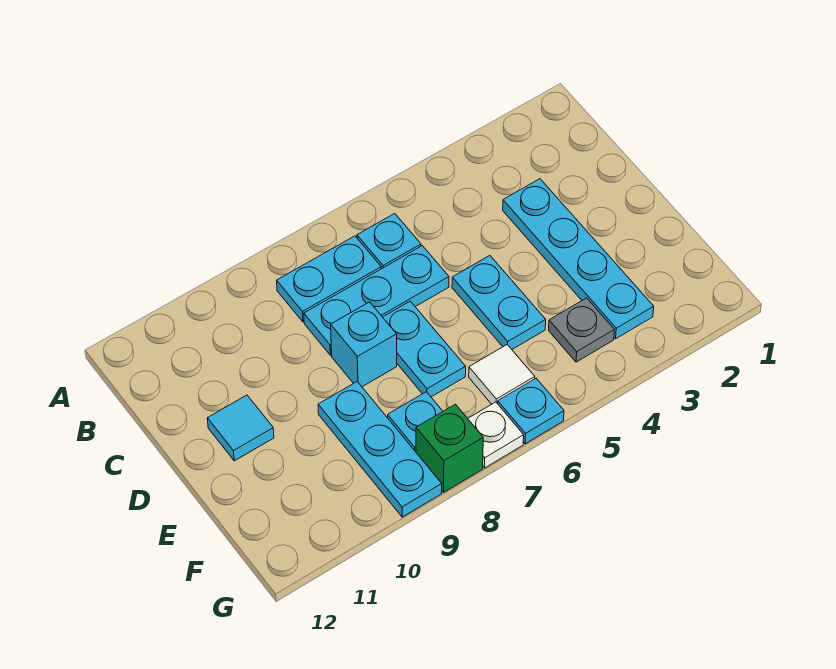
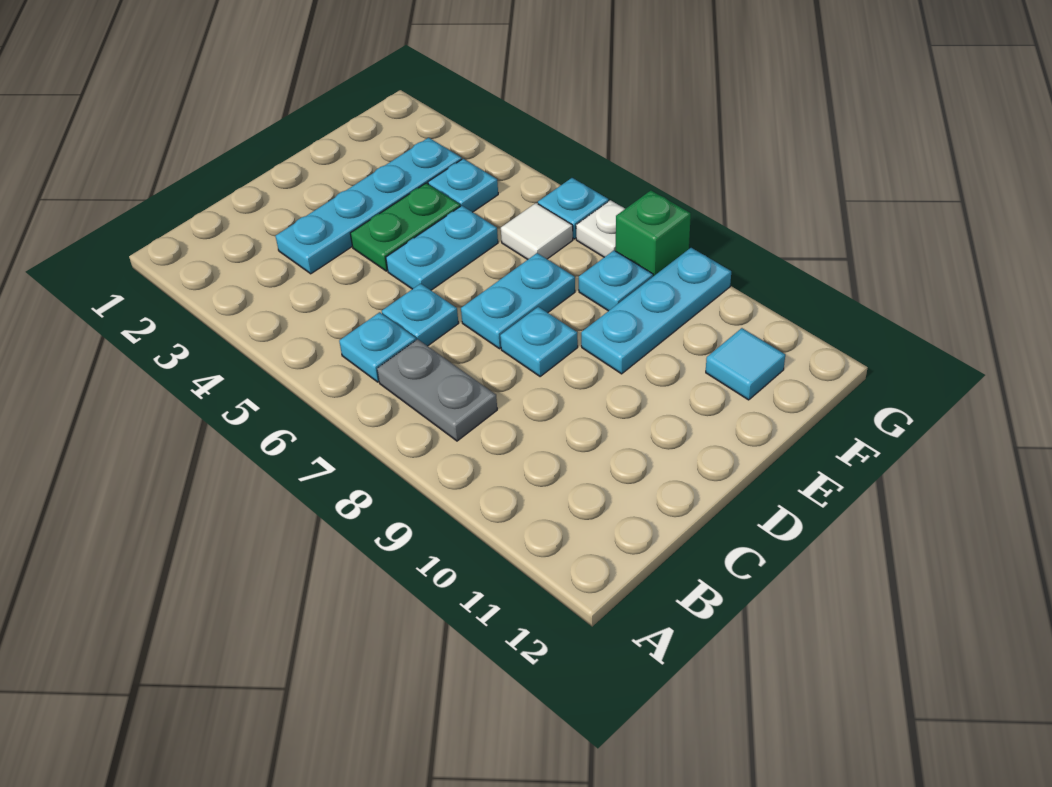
cyan 1x2 plate [277,236,381,322] -> grey 1x2 plate [377,339,497,441]
cyan 1x3 plate [304,246,449,355] -> cyan 1x1 plate [382,284,459,346]
none -> green 1x2 plate [350,183,460,271]
cyan 1x1 brick [331,302,397,387] -> cyan 1x1 plate [500,307,578,377]
cyan 1x1 tile [207,395,274,461] -> cyan 1x1 tile moved to [706,328,785,400]
grey 1x1 plate [549,298,614,362] -> cyan 1x1 plate [428,159,498,212]

